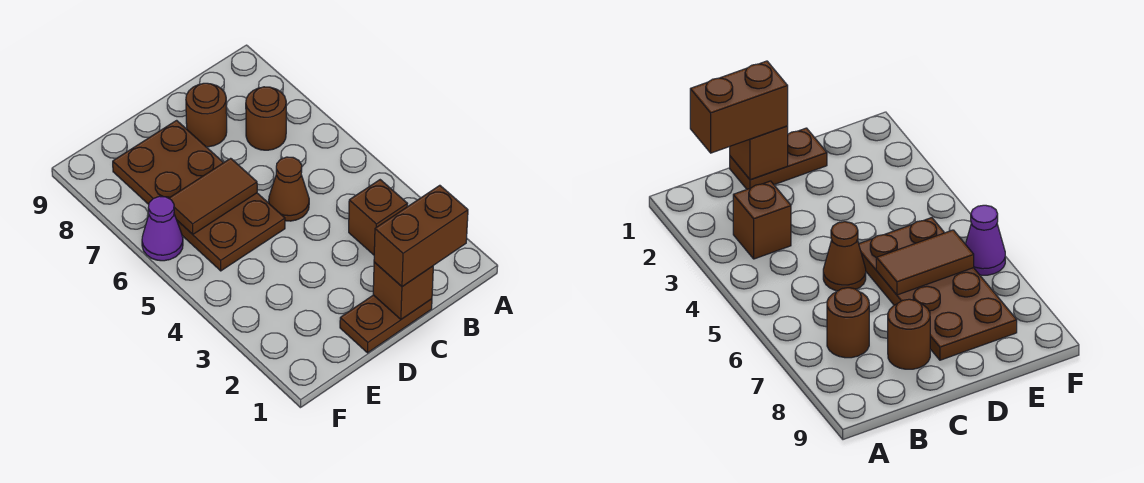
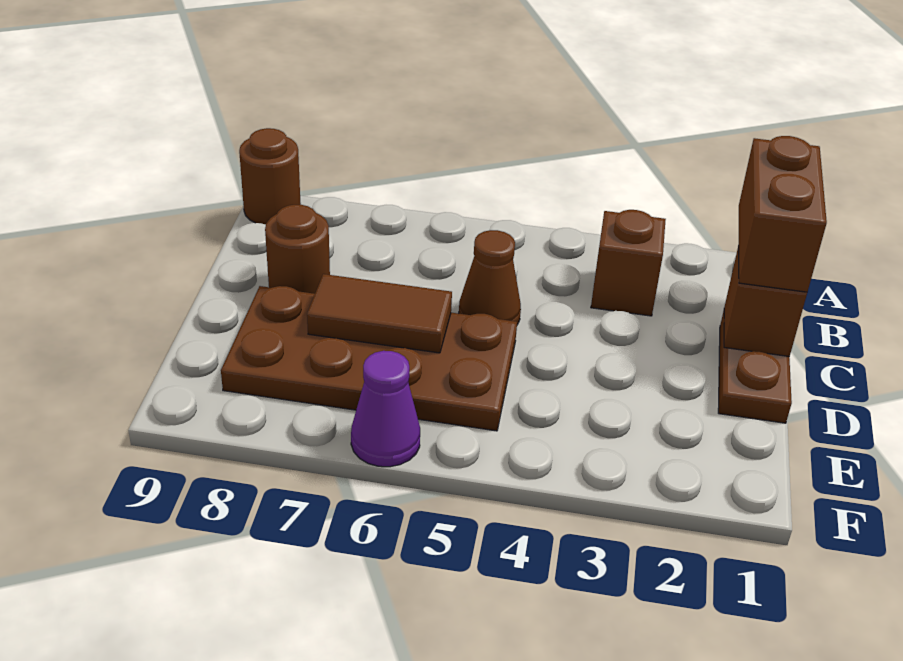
brown 1x1 round brick [246,87,286,150] -> brown 1x1 round brick moved to [239,128,301,225]
brown 1x2 tile [169,158,257,234] -> brown 1x2 tile turned to [307,274,452,353]

